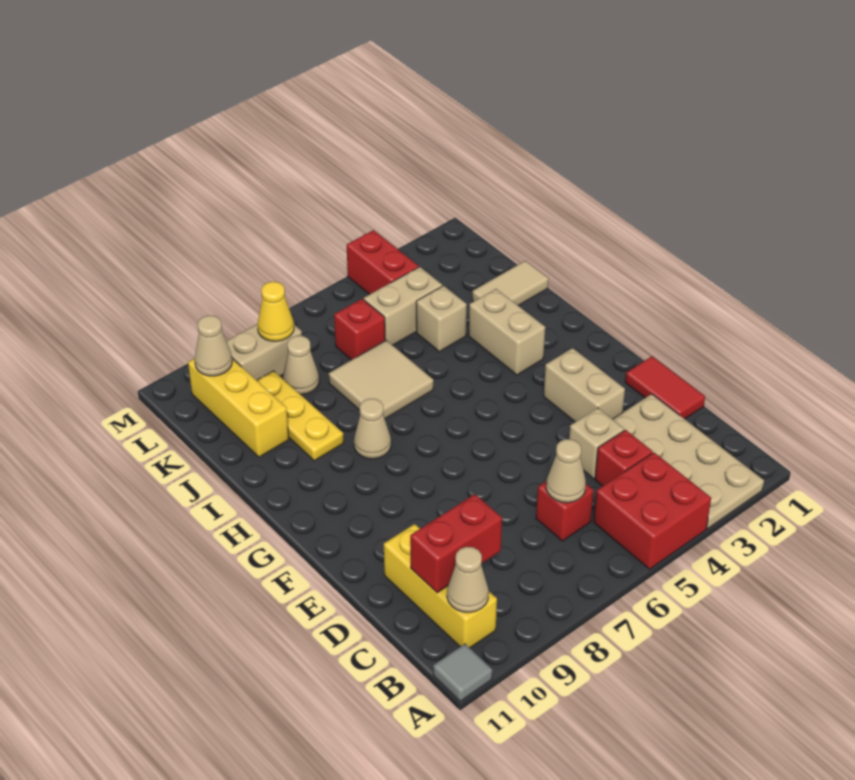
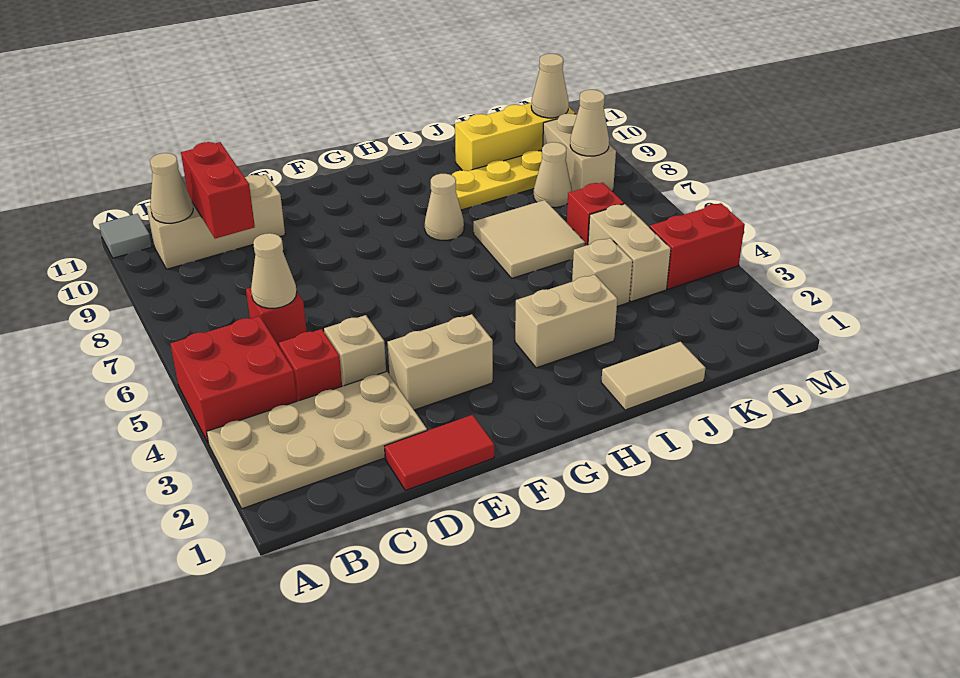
yellow 1x3 brick [384,524,497,648] -> tan 1x3 brick [147,175,285,269]
tan 1x2 tile [472,261,548,306] -> tan 1x2 tile turned to [601,342,705,410]
yellow 1x1 cone [257,282,294,341] -> tan 1x1 cone [570,90,609,156]

